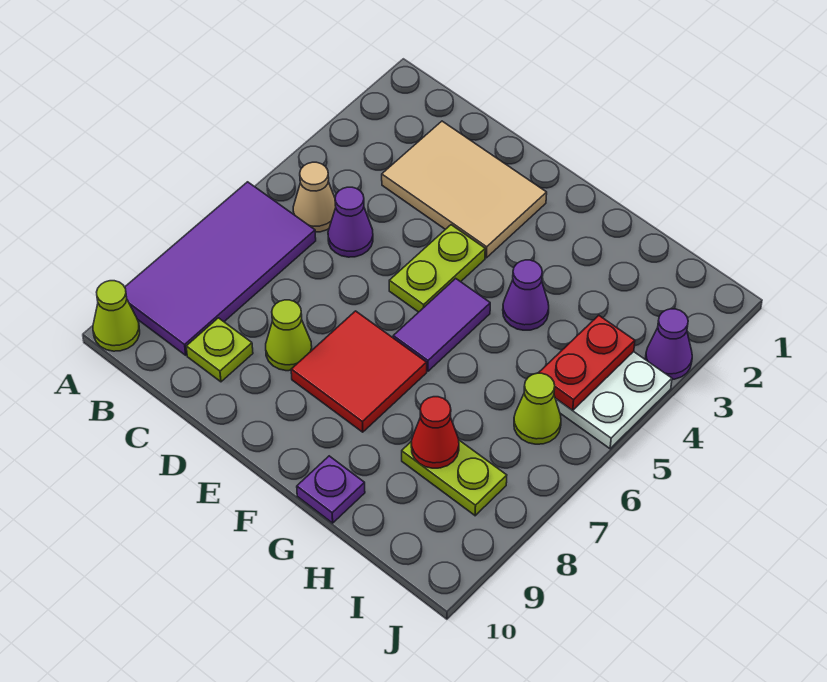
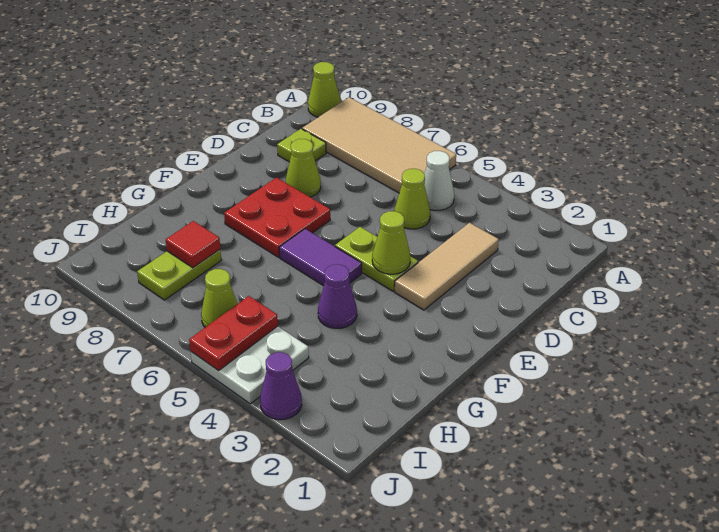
purple 2x4 tile [125,182,316,355] -> tan 2x4 tile [302,97,456,193]
tan 1x1 cone [293,162,336,232] -> white 1x1 cone [424,151,454,211]
tan 2x3 tile [382,121,547,258] -> tan 1x3 tile [395,223,499,310]
purple 1x1 cone [328,187,373,257] -> lime 1x1 cone [394,169,430,229]
none -> lime 1x1 cone [372,211,410,274]
red 2x2 tile [291,311,427,432] -> red 2x2 plate [224,178,330,257]
purple 1x1 plate [297,456,365,523] -> none
red 1x1 cone [411,397,459,468] -> red 1x1 tile [166,221,220,268]
red 1x2 plate [539,315,635,410] -> red 1x2 plate turned to [189,296,278,371]

